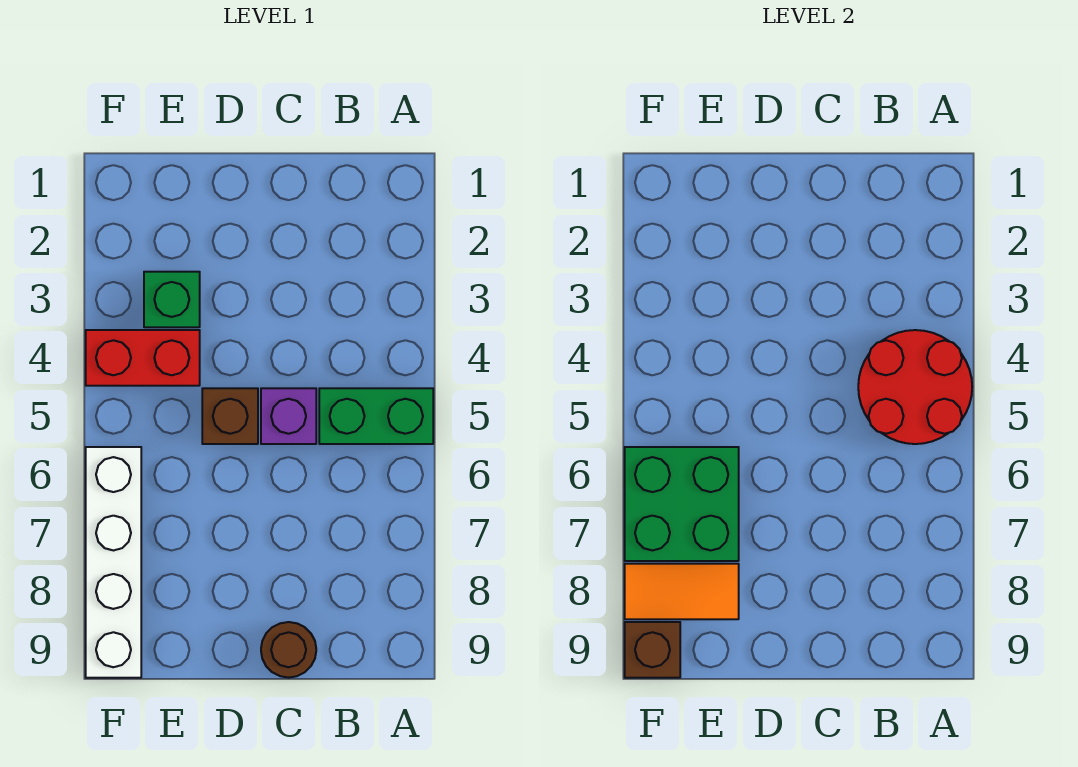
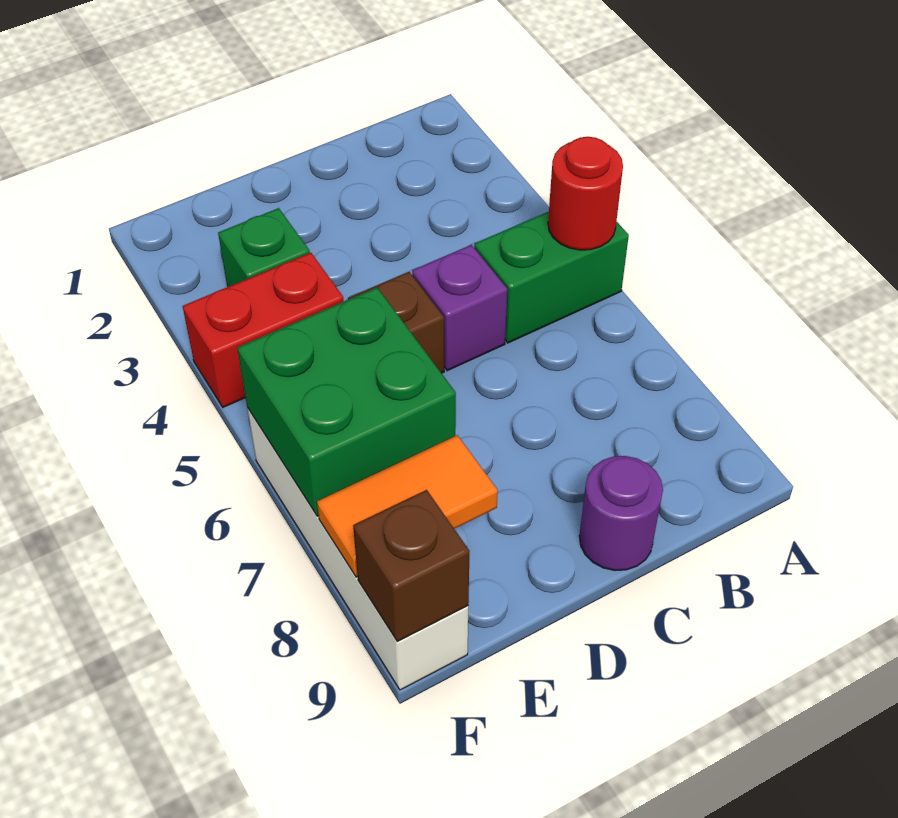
red 2x2 round brick [858,330,972,444] -> red 1x1 round brick [548,137,623,250]
brown 1x1 round brick [261,622,316,678] -> purple 1x1 round brick [579,456,663,570]

